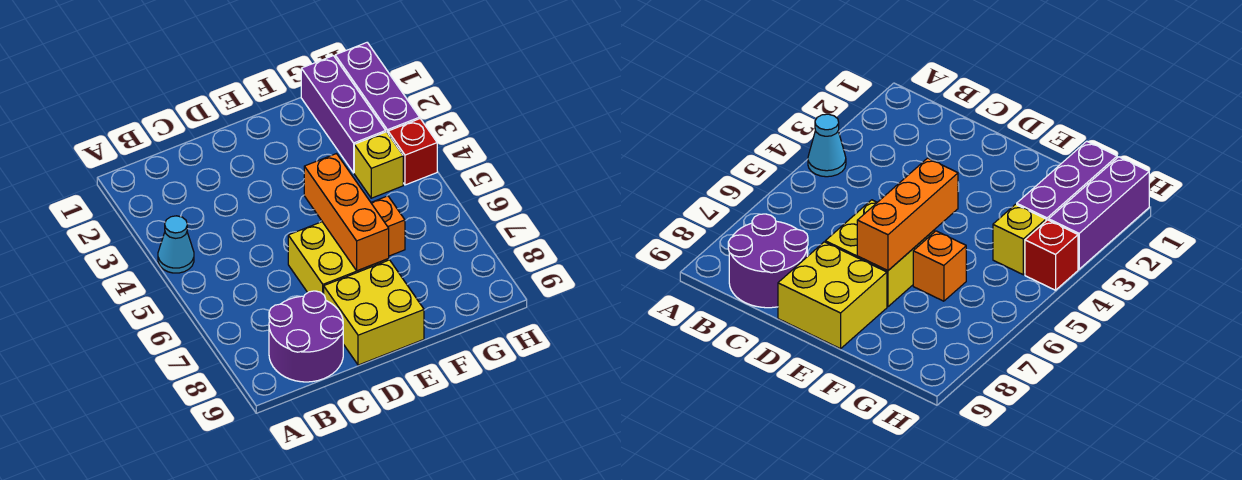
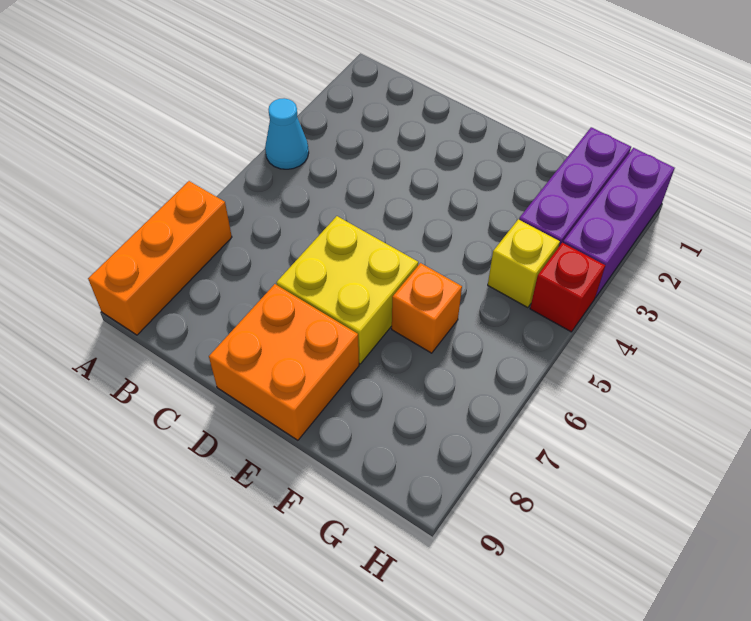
purple 2x2 round brick [269,291,343,382] -> none
yellow 2x2 brick [324,260,424,365] -> orange 2x2 brick [209,284,359,440]
orange 1x3 brick [304,154,389,271] -> orange 1x3 brick moved to [88,181,232,335]

